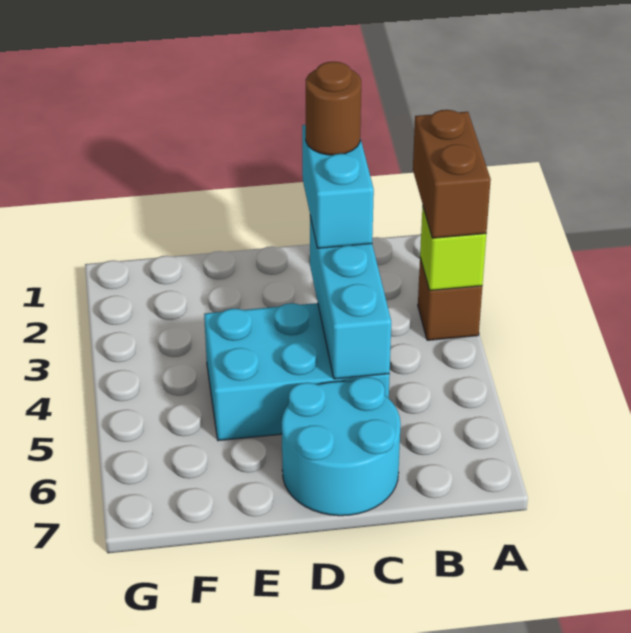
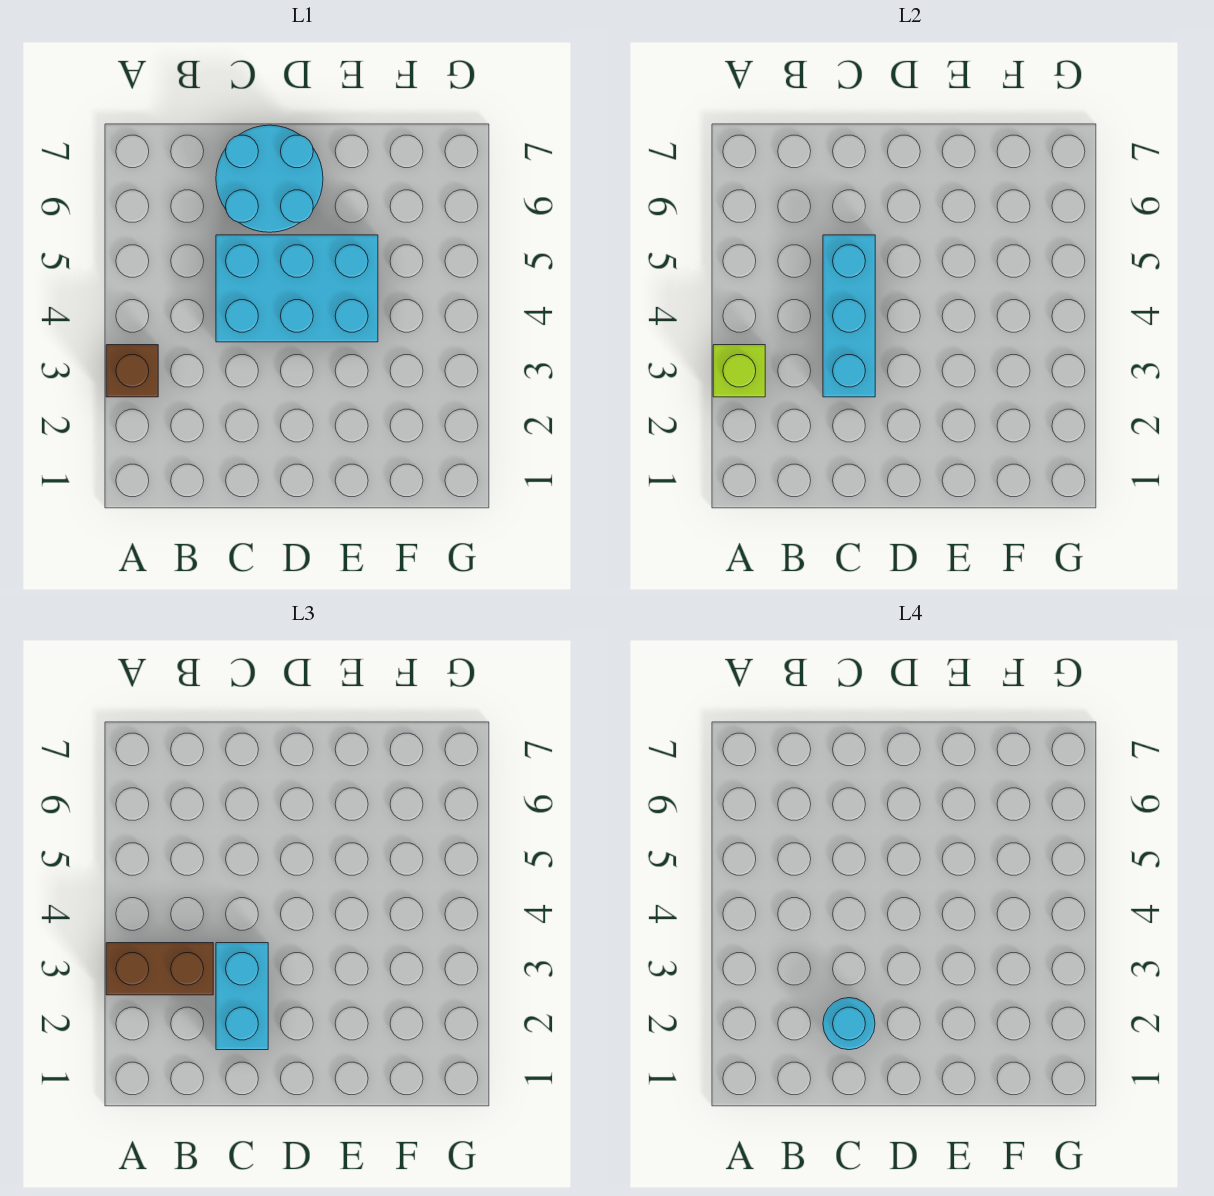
brown 1x2 brick [413,110,491,238] -> brown 1x2 brick turned to [106,943,213,995]
brown 1x1 round brick [306,62,361,155] -> cyan 1x1 round brick [823,998,875,1050]

